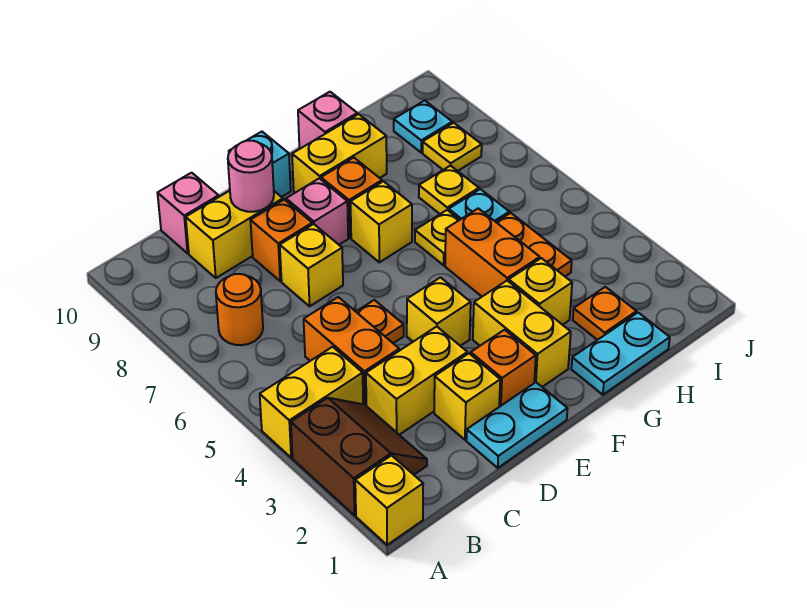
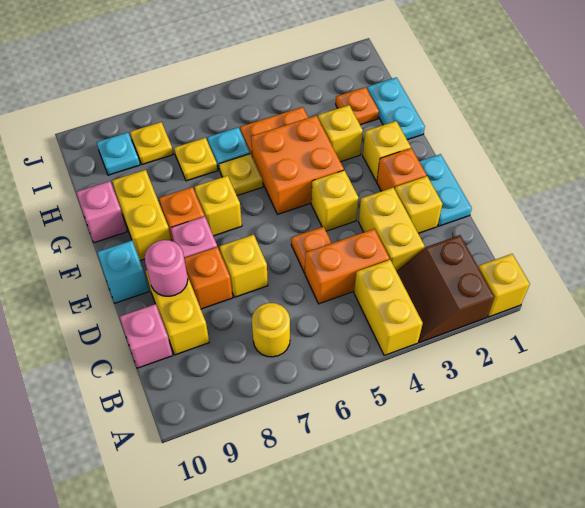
brown 2x2 slope [291,398,427,515] -> brown 2x2 slope turned to [396,235,495,342]
orange 1x1 round brick [216,274,263,345] -> yellow 1x1 round brick [252,303,290,357]
yellow 1x2 brick [473,281,571,387] -> yellow 1x1 brick [363,121,411,181]
orange 1x2 brick [445,208,540,296] -> orange 2x2 brick [251,116,344,214]

